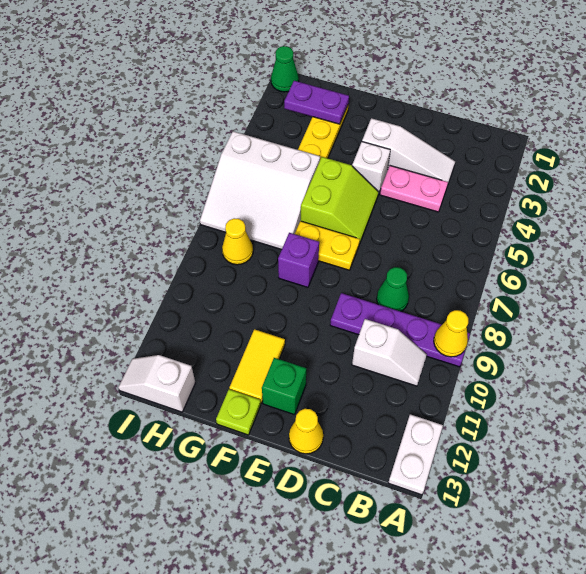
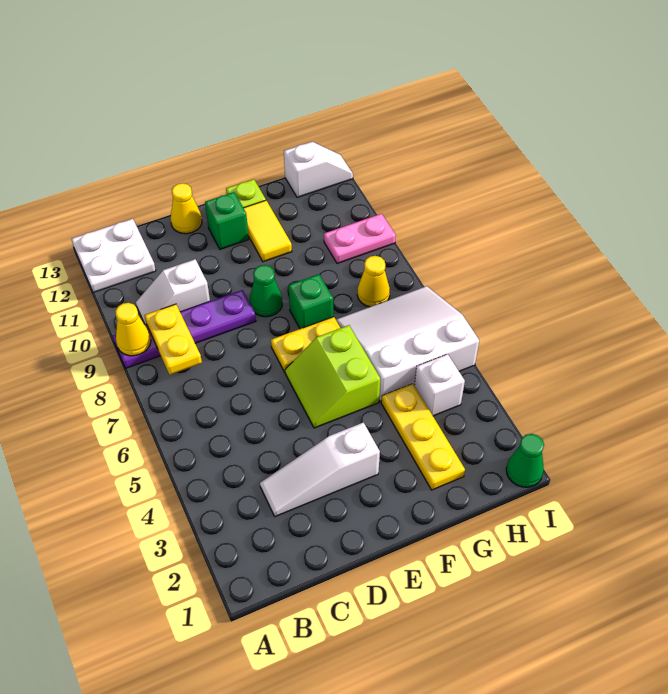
white 1x2 plate [388,414,443,495] -> white 2x2 plate [71,219,156,293]
none -> yellow 1x2 plate [144,304,202,375]
pink 1x2 plate [380,166,448,212] -> pink 1x2 plate moved to [324,214,396,264]
green 1x1 cone [377,267,409,311] -> green 1x1 cone moved to [250,265,282,317]
white 1x1 brick [352,142,390,194] -> white 1x1 brick moved to [414,354,465,416]
purple 1x1 brick [278,233,319,287] -> green 1x1 brick [289,274,333,329]
purple 1x2 plate [284,81,349,124] -> none

